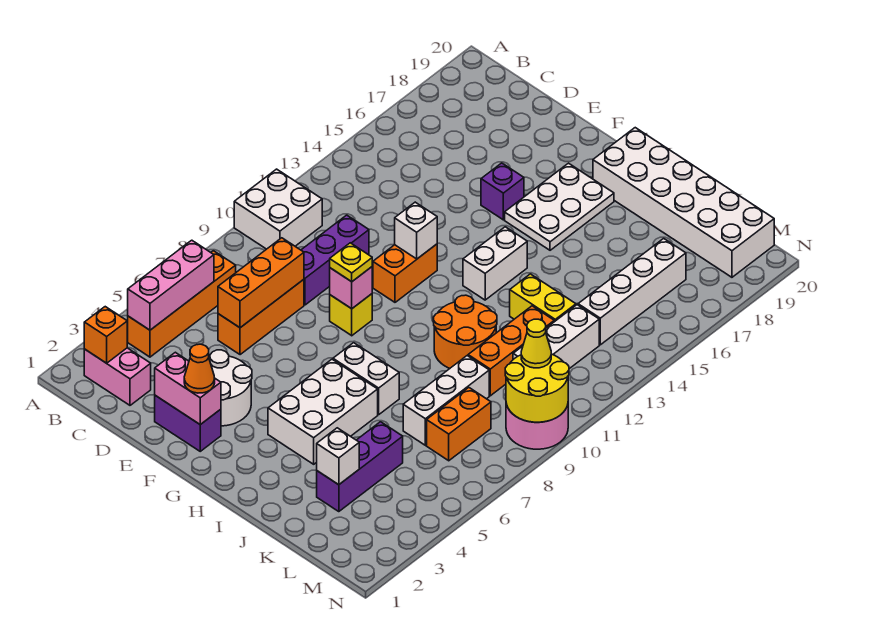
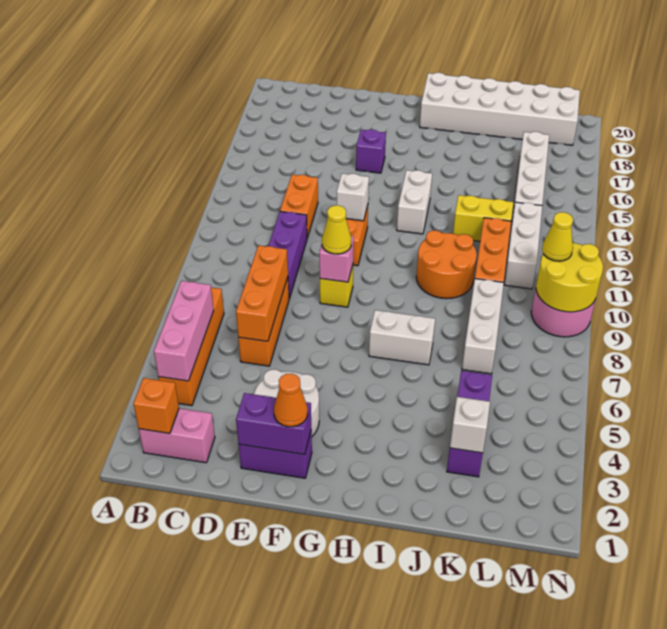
white 2x2 brick [234,169,322,249] -> none
pink 1x2 brick [155,352,221,425] -> purple 1x2 brick [236,393,311,454]
yellow 1x1 plate [330,243,372,282] -> yellow 1x1 cone [322,205,351,254]
white 2x3 plate [505,163,614,250] -> none
white 2x3 brick [268,359,378,464] -> none
orange 1x2 brick [427,388,491,461] -> orange 1x2 brick moved to [280,175,318,238]

